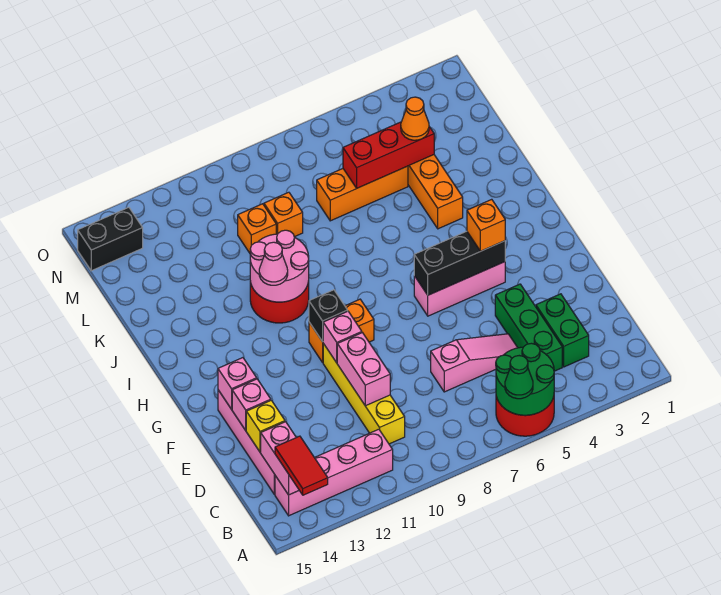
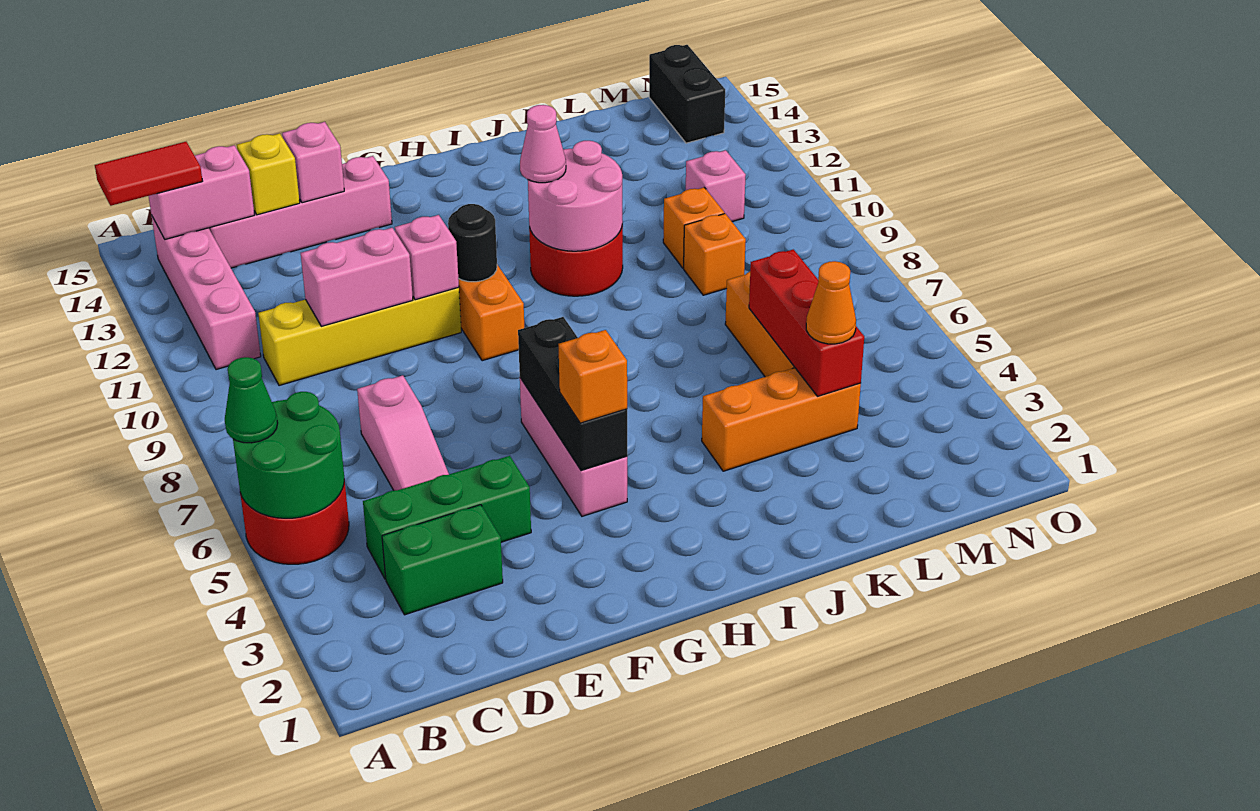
pink 1x1 brick [218,358,257,409] -> pink 1x1 brick moved to [686,150,746,222]
black 1x1 brick [309,290,348,342] -> black 1x1 round brick [448,204,497,282]

